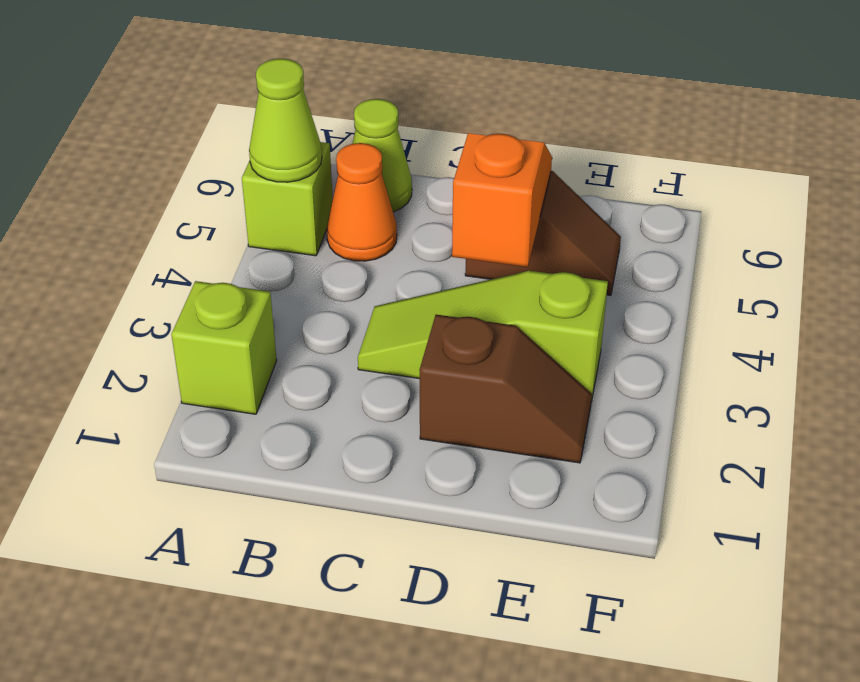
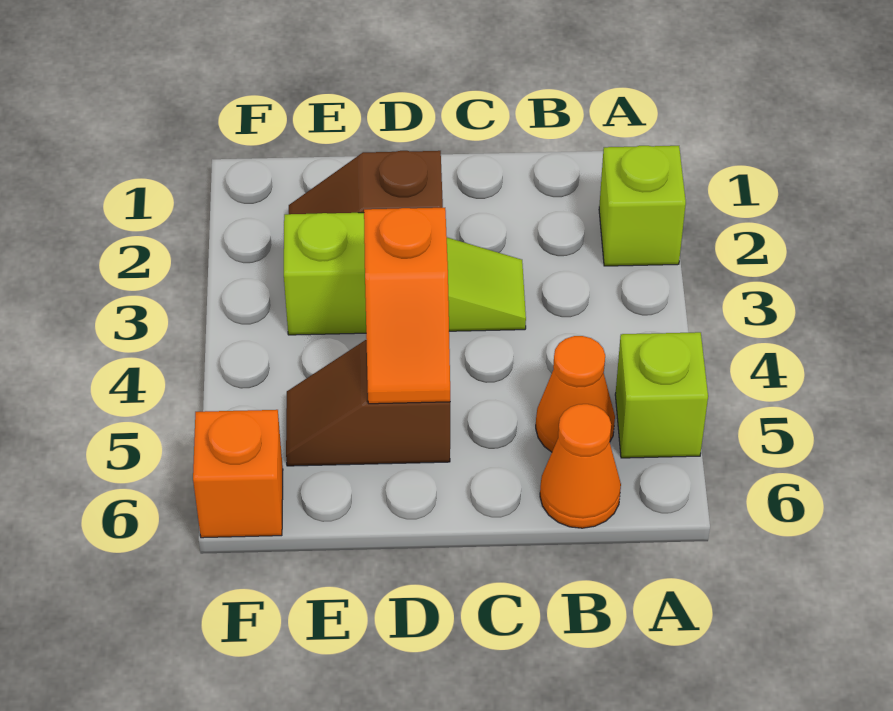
lime 1x1 cone [249,59,322,182] -> none
lime 1x1 cone [352,99,412,212] -> orange 1x1 cone [540,404,621,528]
none -> orange 1x1 brick [193,410,283,538]

